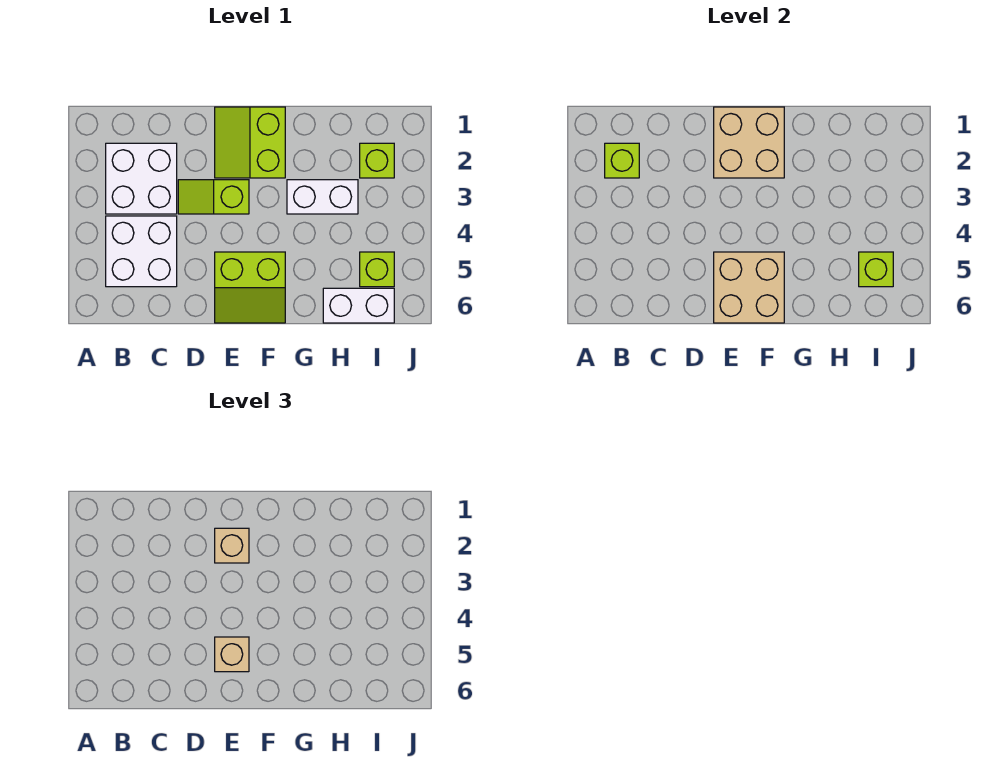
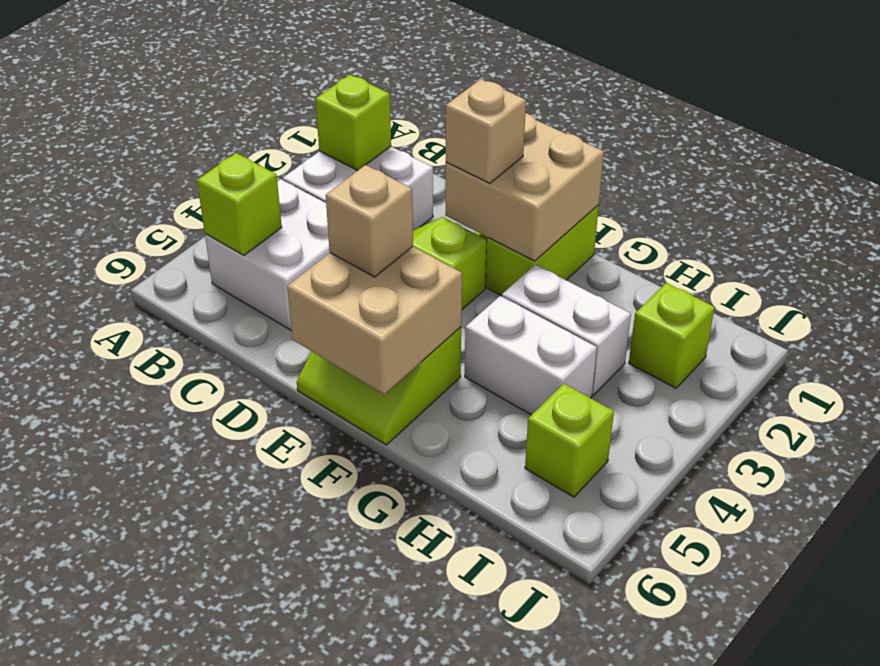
white 1x2 brick [323,288,394,323] -> white 1x2 brick moved to [465,296,597,415]
lime 1x1 brick [859,252,893,287] -> lime 1x1 brick moved to [197,153,282,255]

